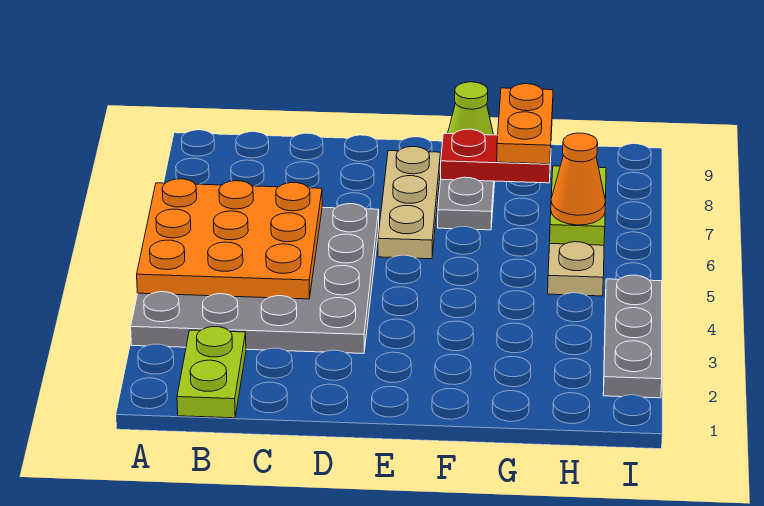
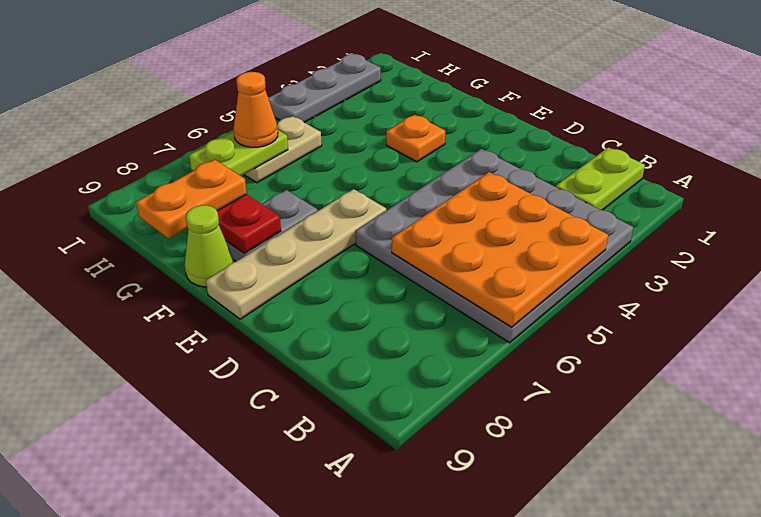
tan 1x3 plate [378,147,440,259] -> tan 1x4 plate [206,189,386,319]
none -> orange 1x1 plate [386,115,445,162]

